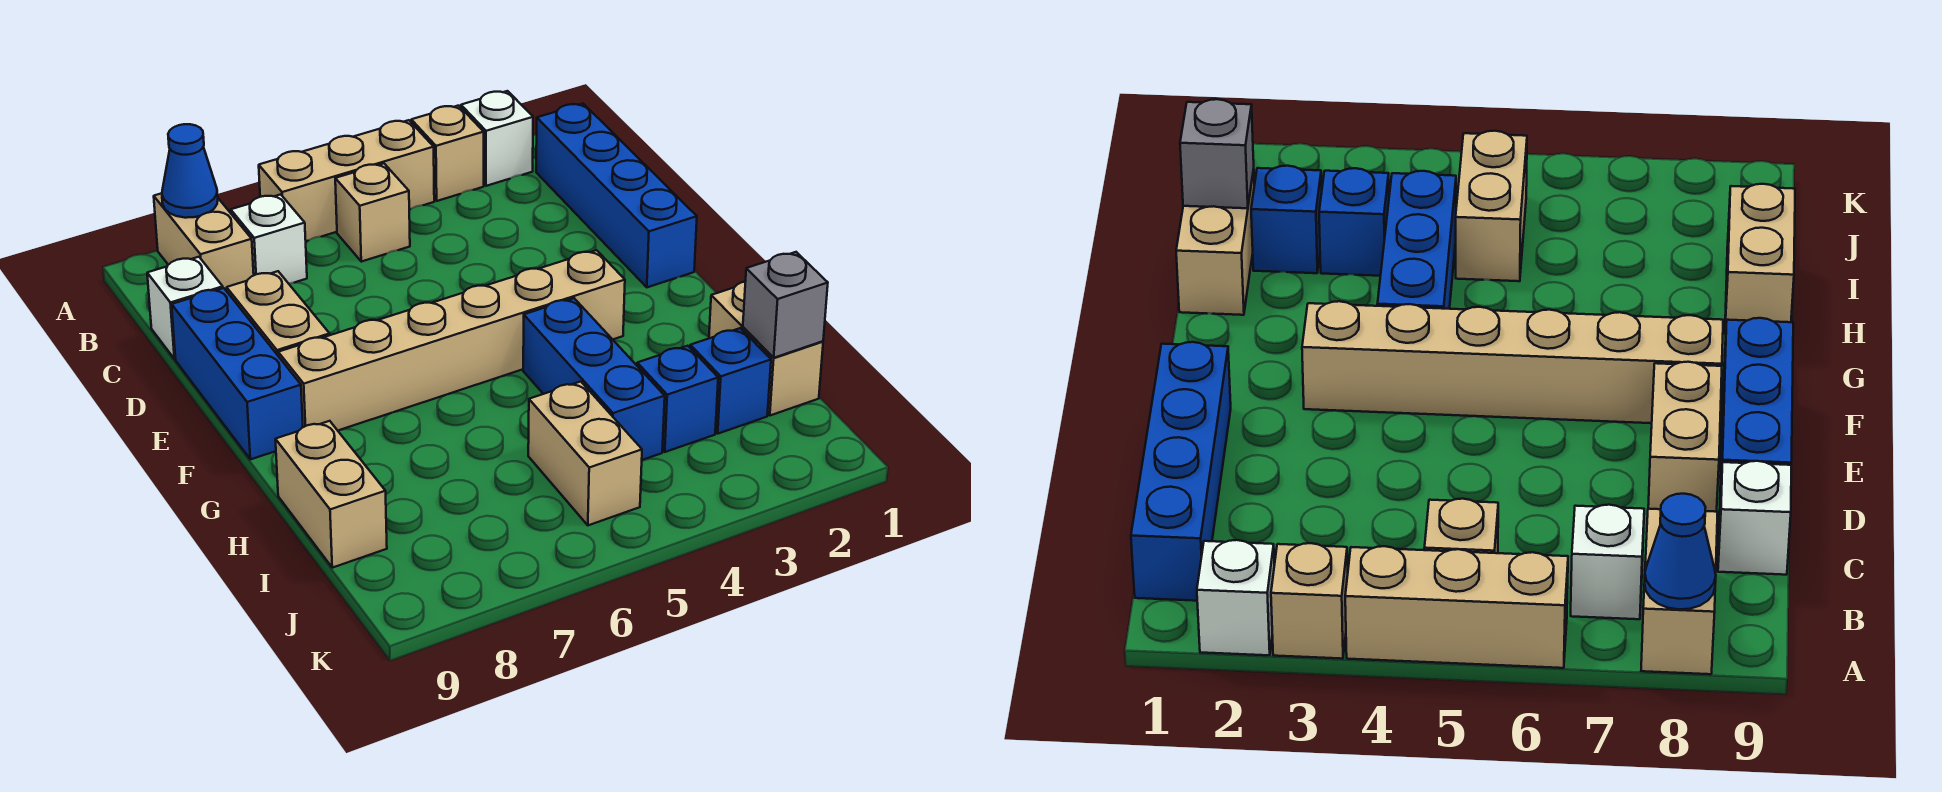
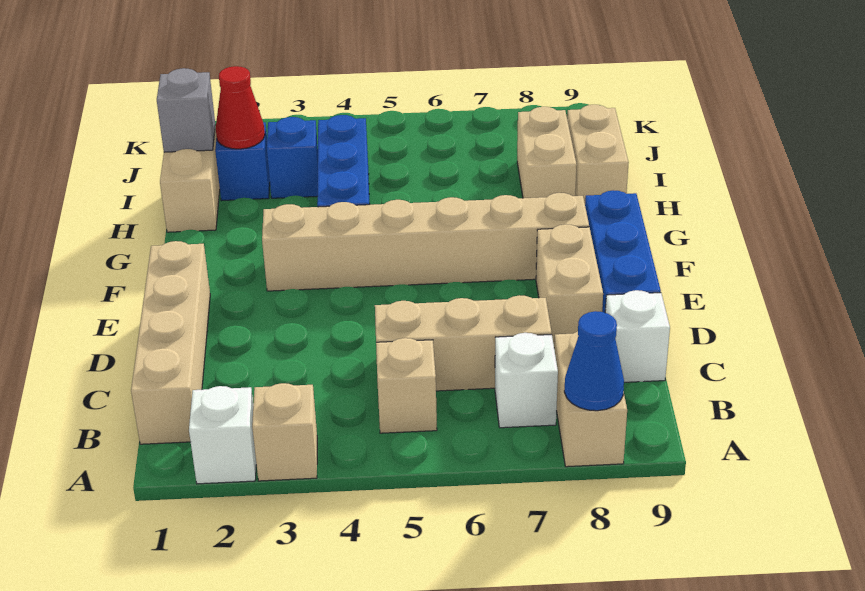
tan 1x3 brick [259,120,434,241] -> tan 1x3 brick moved to [375,295,552,391]
blue 1x4 brick [536,104,697,287] -> tan 1x4 brick [131,241,210,444]
none -> red 1x1 cone [216,66,265,149]
tan 1x2 brick [528,382,642,525] -> tan 1x2 brick moved to [517,107,577,198]

